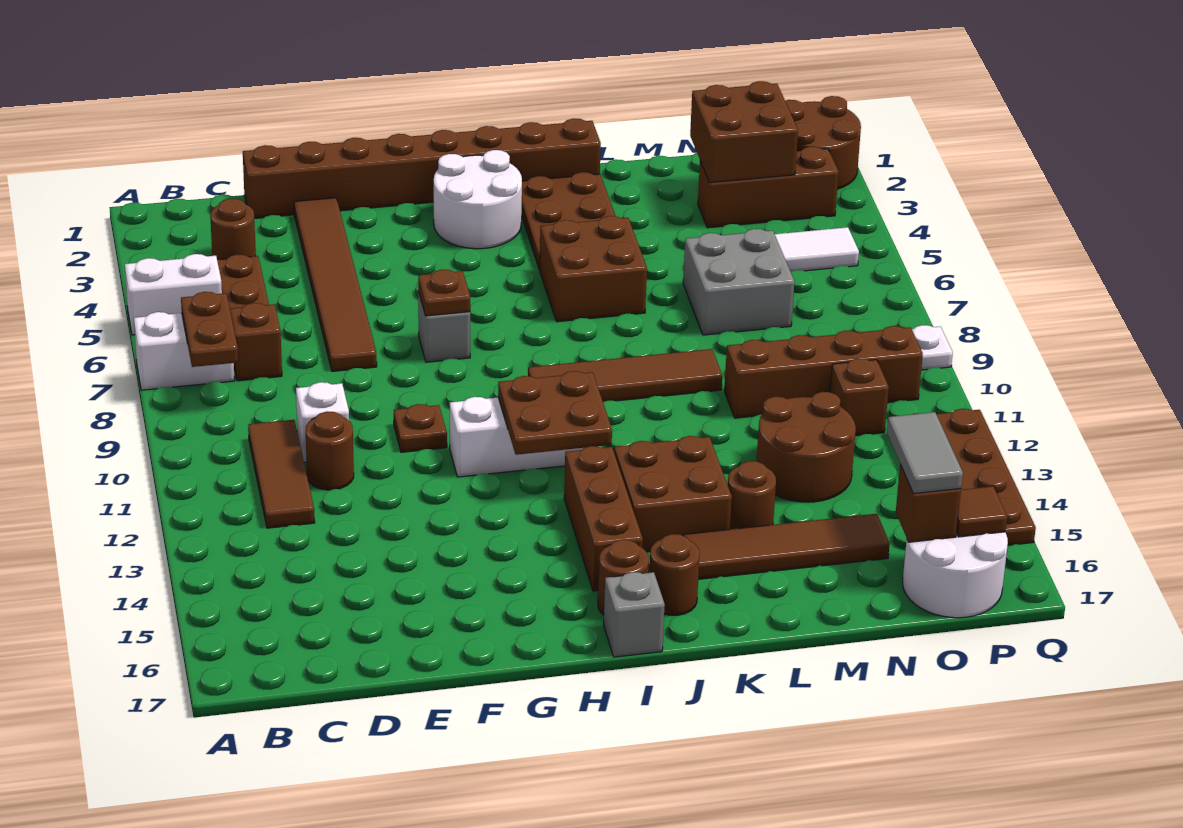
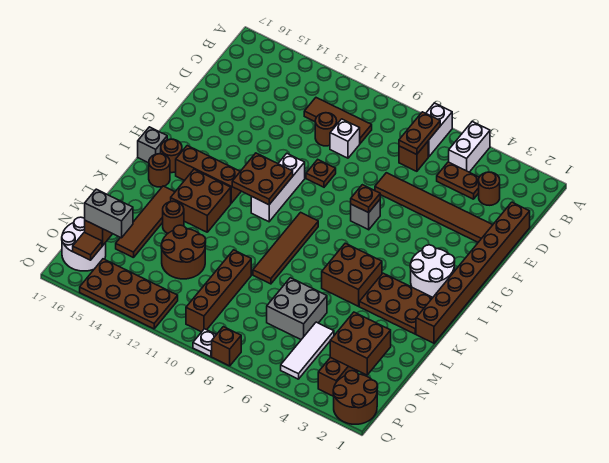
brown 1x2 plate [181,292,238,367] -> brown 1x2 plate turned to [399,112,440,155]
brown 1x1 brick [830,358,889,436] -> brown 1x1 brick moved to [212,327,241,366]
grey 1x2 tile [887,412,963,494] -> grey 1x2 brick [85,189,133,238]

